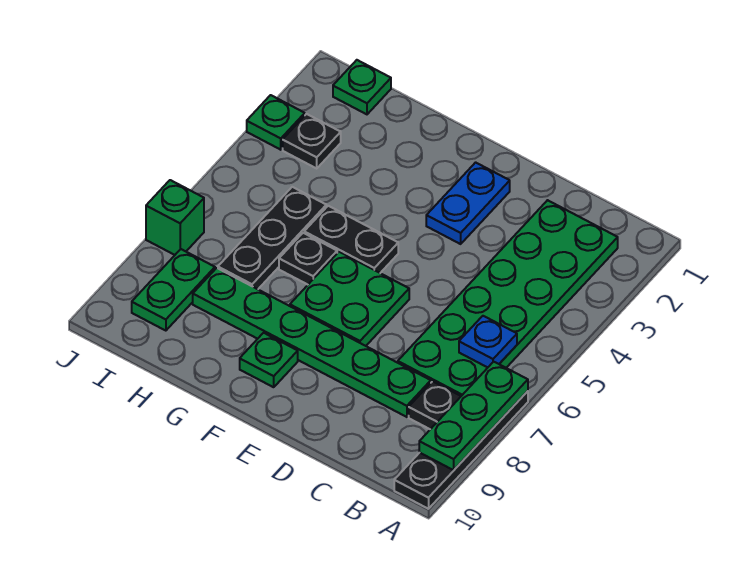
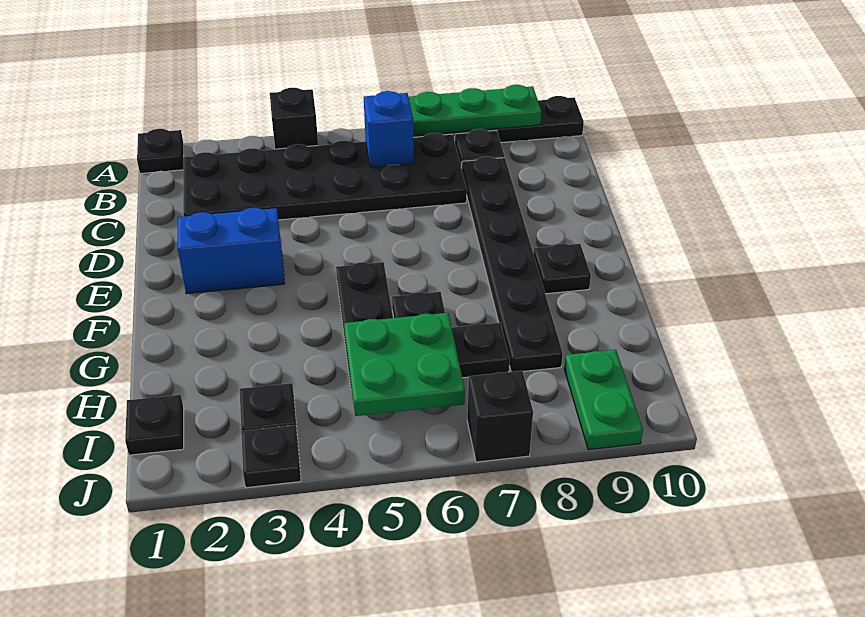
none -> black 1x1 plate [137,129,184,174]
none -> black 1x1 brick [270,88,318,149]
green 2x6 plate [398,200,618,396] -> black 2x6 plate [183,133,467,220]
blue 1x1 plate [459,316,517,367] -> blue 1x1 brick [364,91,414,167]
green 1x6 plate [193,268,431,417] -> black 1x6 plate [462,157,563,372]
blue 1x2 plate [426,162,510,244] -> blue 1x2 brick [178,208,285,294]
green 2x2 plate [290,252,409,346] -> green 2x2 plate moved to [344,313,465,416]
green 1x1 plate [240,333,298,387] -> black 1x1 plate [534,244,591,294]
green 1x1 plate [333,60,391,114] -> black 1x1 plate [125,395,184,455]
green 1x2 plate [132,249,215,331] -> green 1x2 plate turned to [564,350,643,450]
green 1x1 plate [247,95,305,150] -> black 1x1 plate [241,425,301,488]
green 1x1 brick [146,180,204,255] -> black 1x1 brick [467,371,533,462]

